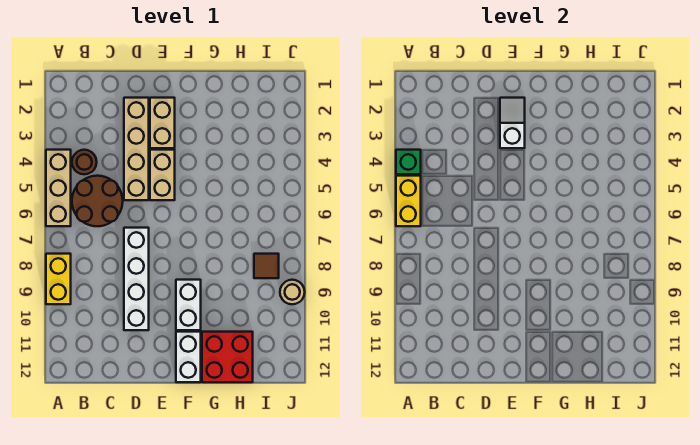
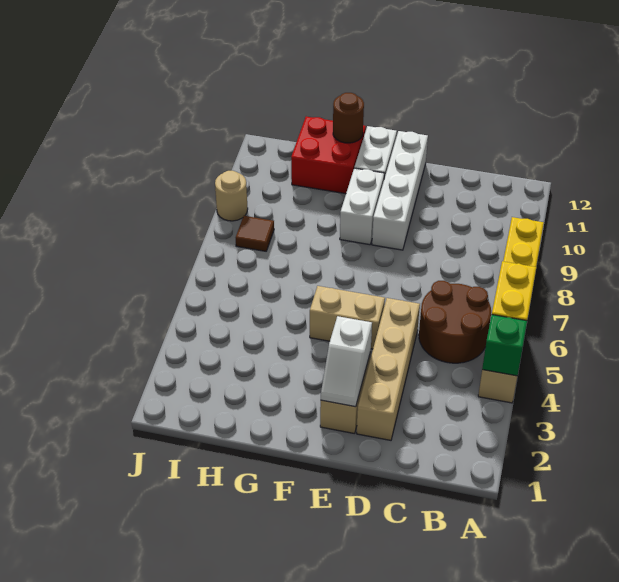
brown 1x1 round brick [72,150,97,174] -> brown 1x1 round brick moved to [333,93,364,143]
white 1x4 brick [124,228,149,330] -> white 1x4 brick moved to [372,131,428,250]
tan 1x2 brick [150,150,175,200] -> tan 1x2 brick turned to [310,286,385,349]

